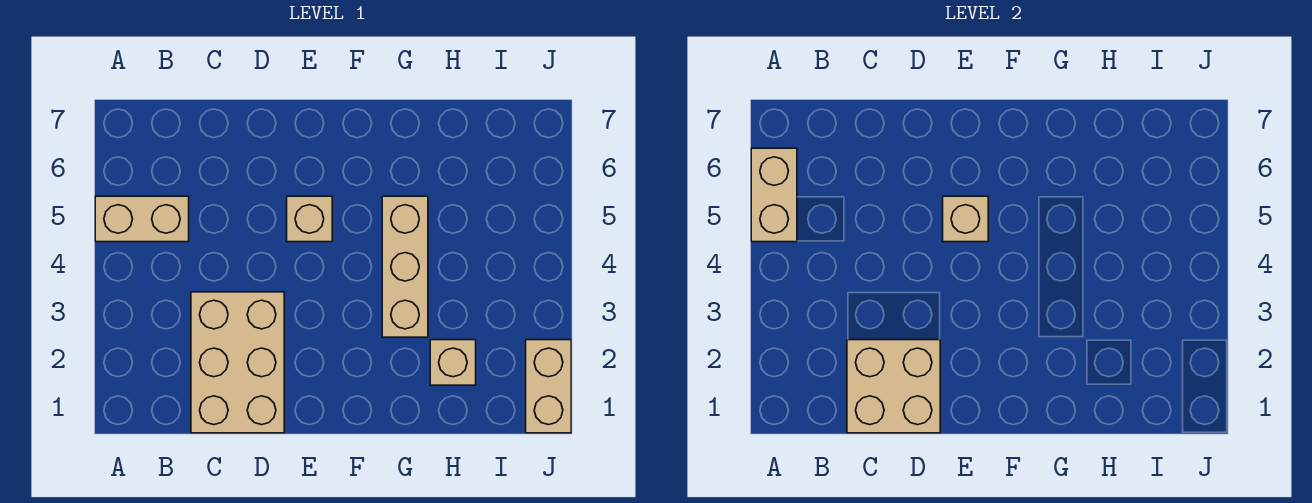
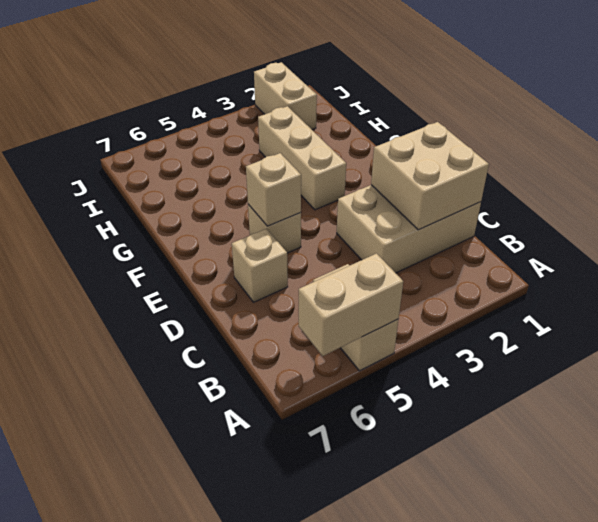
tan 1x3 brick [382,196,428,337] -> tan 1x3 brick turned to [258,106,346,210]
tan 1x1 brick [430,340,476,385] -> tan 1x1 brick moved to [232,229,288,302]
tan 1x2 brick [526,340,571,433] -> tan 1x2 brick turned to [254,62,317,130]

